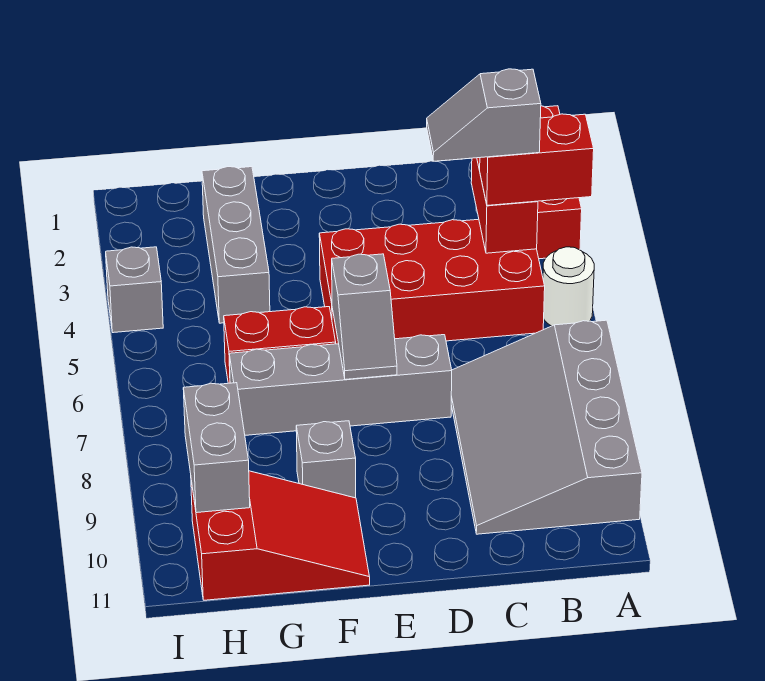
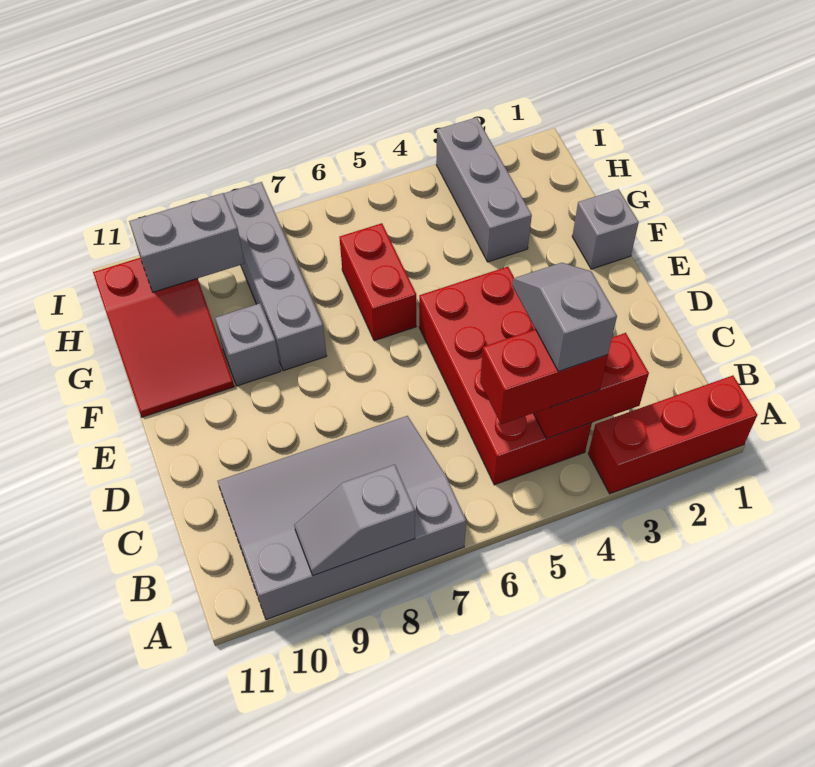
red 1x2 brick [480,114,594,205] -> red 1x2 brick turned to [480,329,608,424]
white 1x1 round brick [543,247,594,326] -> none
grey 1x4 brick [229,335,452,435] -> grey 1x4 brick moved to [224,182,327,371]
grey 1x2 slope [332,254,397,379] -> grey 1x2 slope moved to [294,465,415,576]
grey 1x3 brick [202,167,270,323] -> grey 1x3 brick turned to [436,117,532,262]
grey 1x1 brick [106,247,163,333] -> grey 1x1 brick moved to [572,189,639,269]

